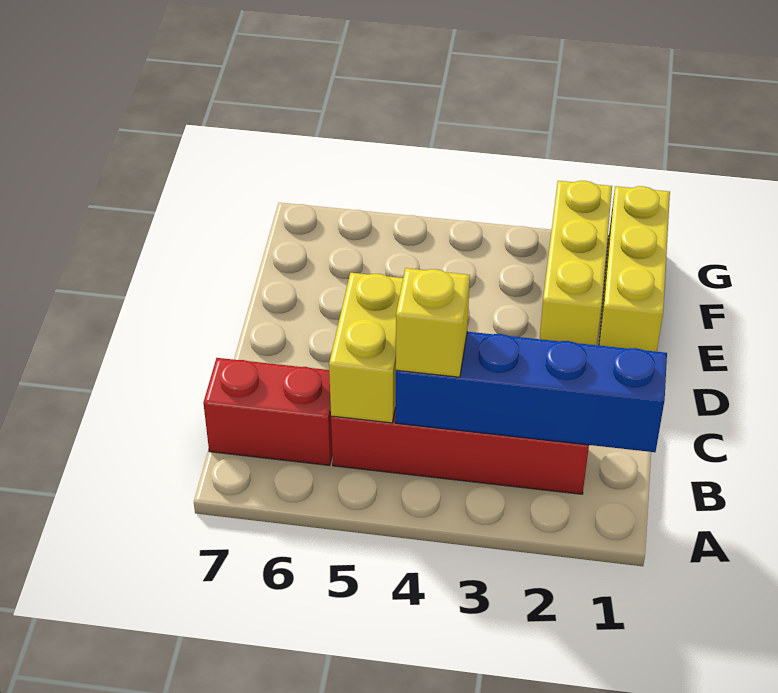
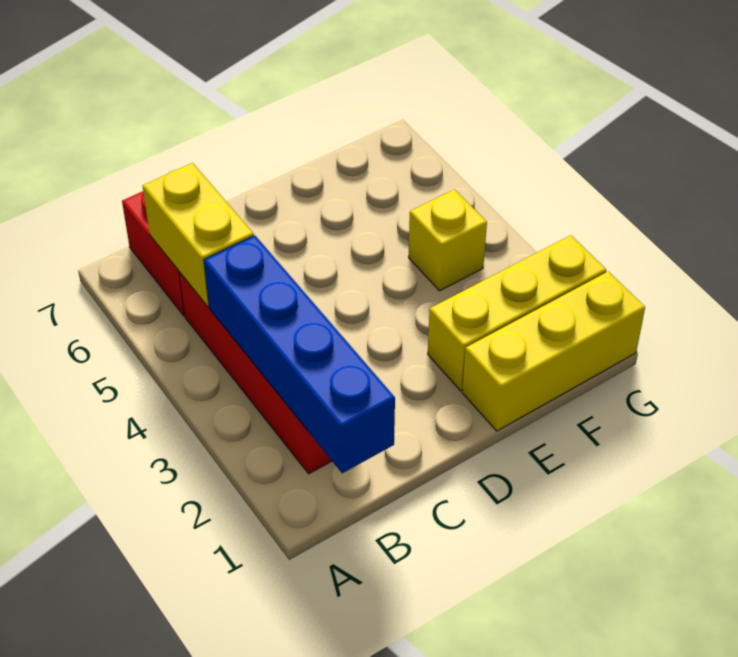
yellow 1x1 brick [396,268,470,377] -> yellow 1x1 brick moved to [408,189,487,291]
yellow 1x2 brick [329,273,403,423] -> yellow 1x2 brick turned to [143,163,254,307]

